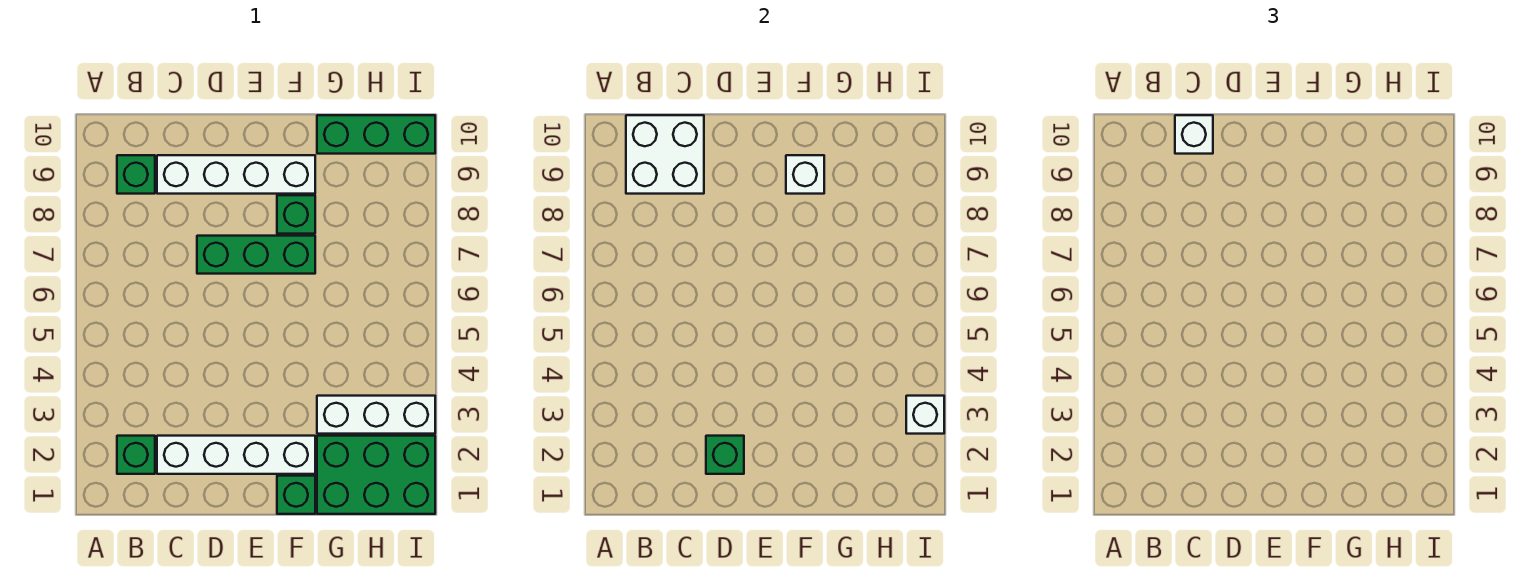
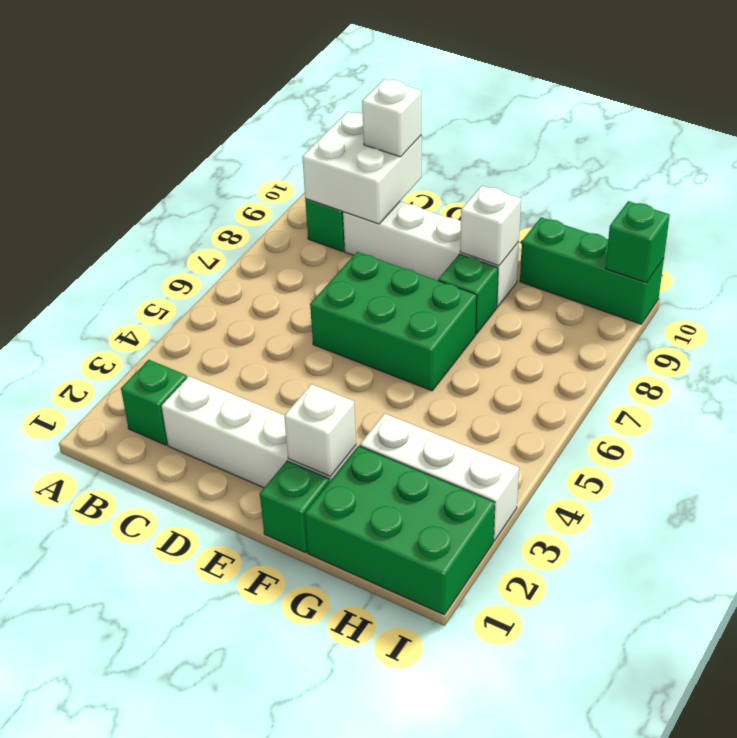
green 1x1 brick [706,436,744,474] -> green 1x1 brick moved to [605,201,670,283]
green 1x3 brick [197,236,315,274] -> green 2x3 brick [310,252,477,391]
white 1x1 brick [906,396,944,434] -> white 1x1 brick moved to [284,384,356,477]

